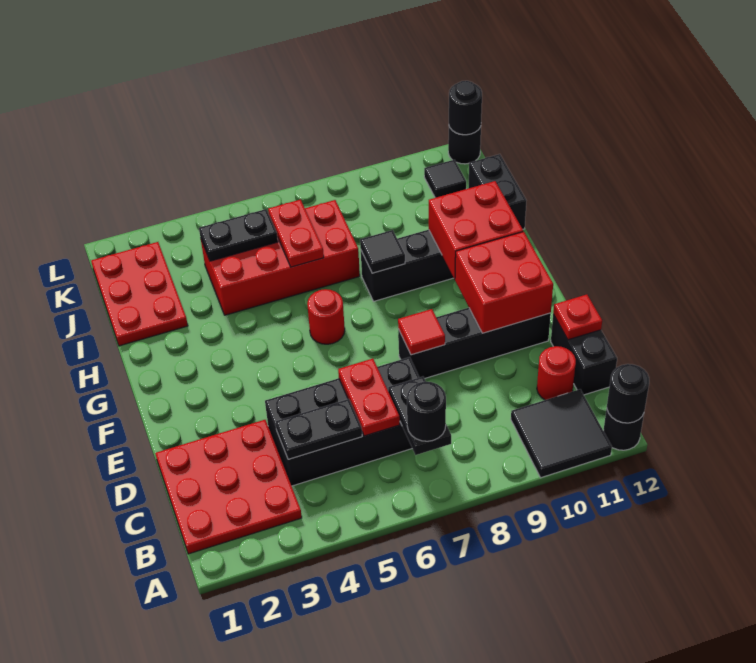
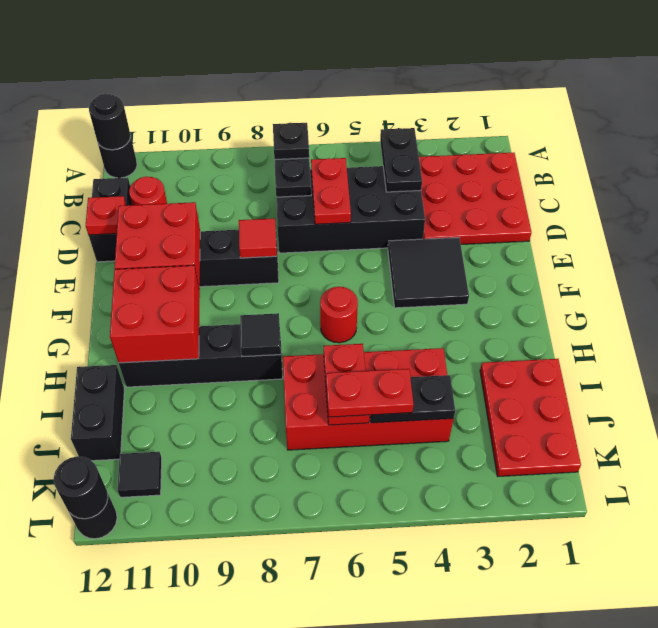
black 2x2 tile [511,389,612,478] -> black 2x2 tile moved to [388,237,469,308]
black 1x1 round brick [407,382,446,441] -> black 1x1 plate [273,123,309,160]
black 1x2 plate [276,399,362,459] -> black 1x2 plate turned to [380,128,422,192]
none -> red 1x2 plate [326,369,414,417]

